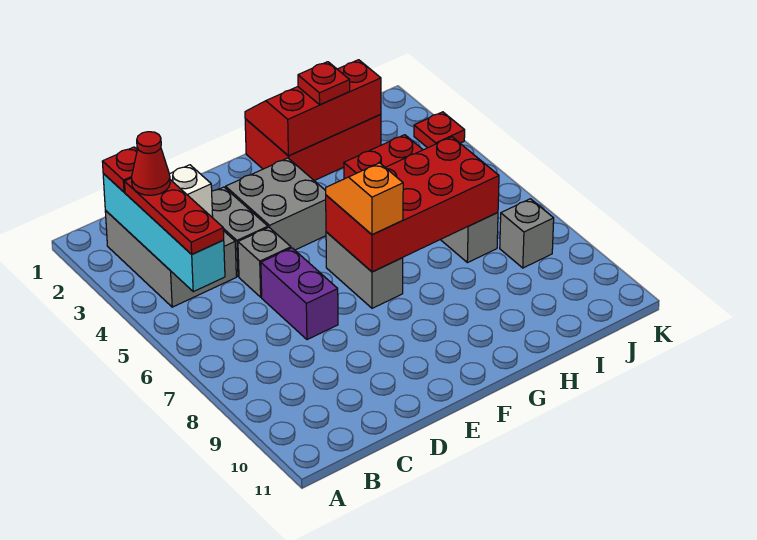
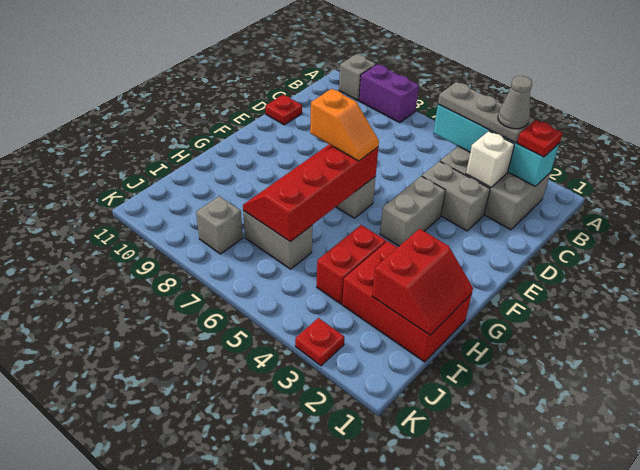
red 1x3 plate [124,178,224,254] -> grey 1x3 plate [438,82,534,143]
red 1x1 cone [132,132,170,195] -> grey 1x1 cone [498,76,532,129]
grey 1x1 brick [238,227,291,297] -> grey 1x1 brick moved to [339,54,376,100]
purple 1x2 brick [261,248,338,340] -> purple 1x2 brick moved to [359,64,419,123]
grey 2x2 brick [226,158,326,250] -> grey 1x2 brick [380,176,445,246]
red 2x4 brick [326,137,499,272] -> red 2x4 slope [243,144,378,242]
red 2x3 brick [245,114,381,181] -> red 2x3 brick turned to [342,241,472,362]
red 2x3 slope [245,60,381,156] -> red 2x2 slope [372,229,473,335]
red 1x1 plate [298,62,350,105] -> red 1x1 plate moved to [265,95,302,125]

